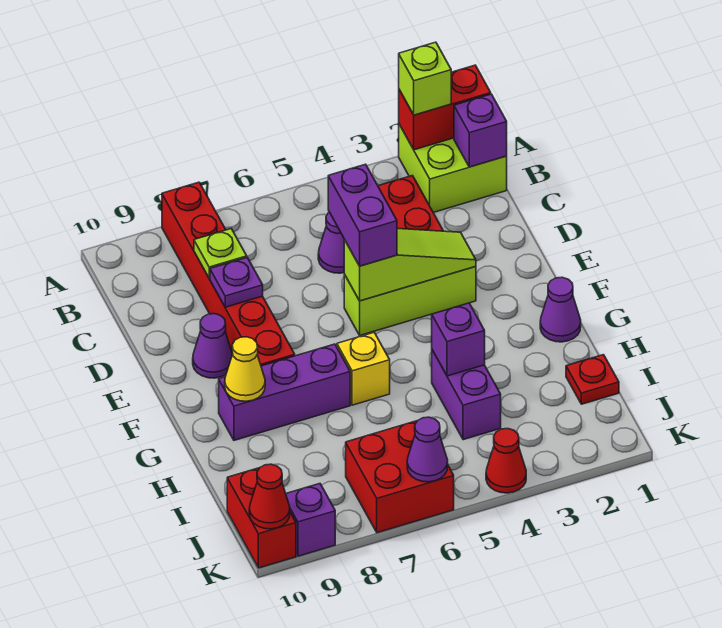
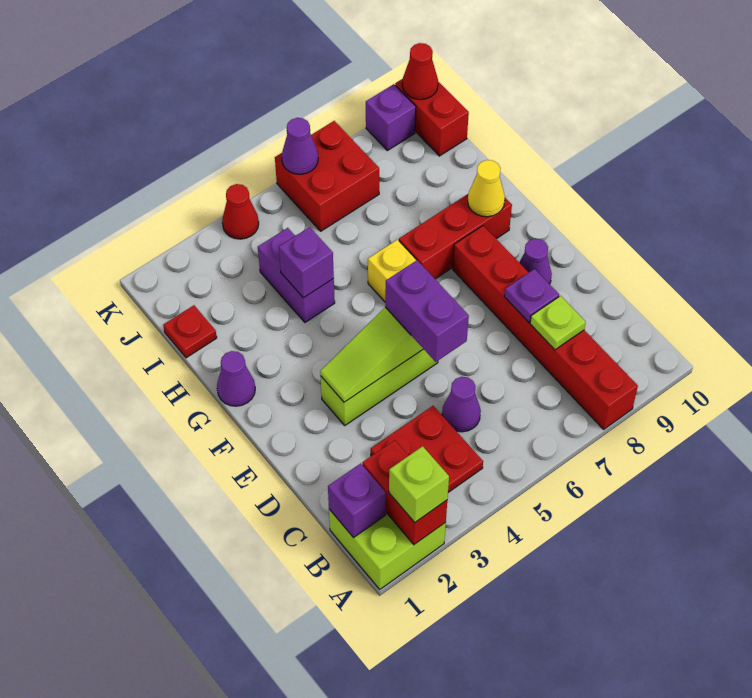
red 1x2 brick [399,65,491,150] -> red 1x2 brick turned to [362,440,447,544]
purple 1x3 brick [219,344,350,440] -> red 1x3 brick [399,194,512,279]

